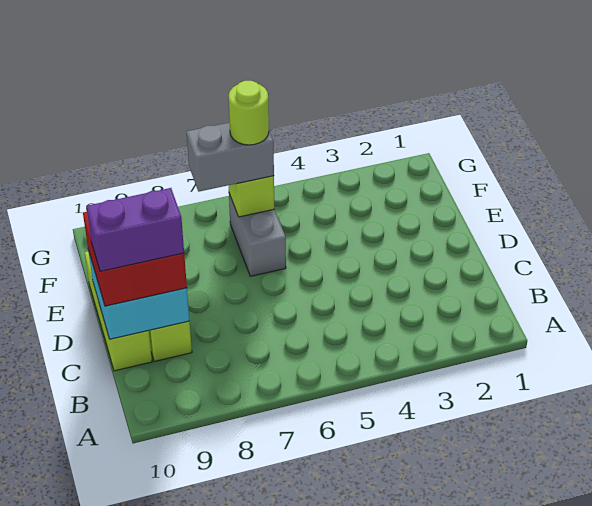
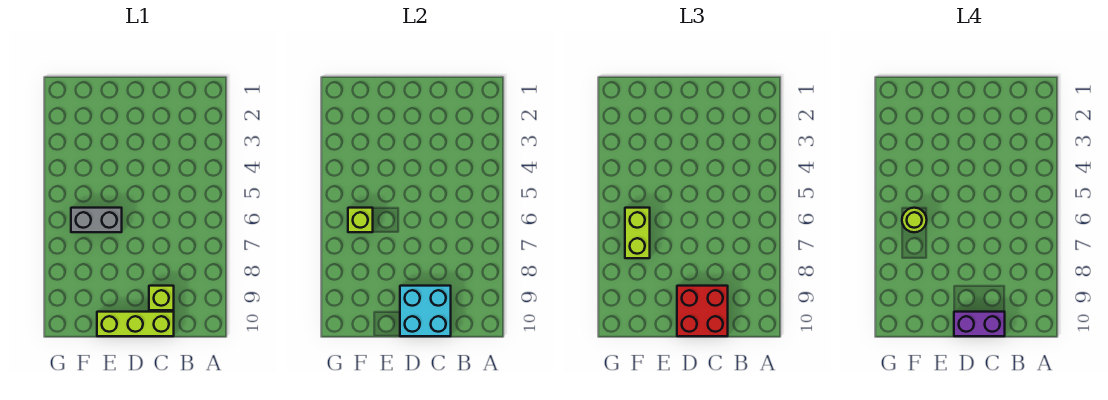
purple 1x2 brick [86,188,184,271] -> purple 1x2 brick turned to [954,312,1005,336]
grey 1x2 brick [187,123,274,192] -> lime 1x2 brick [625,208,650,258]

